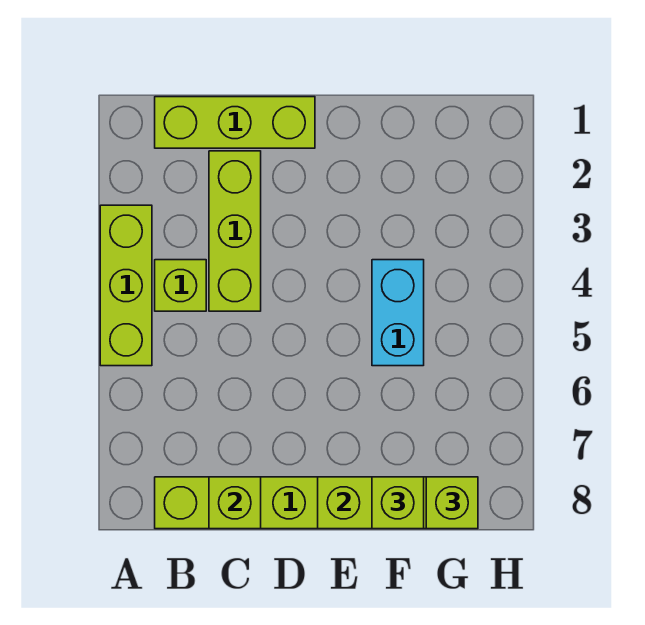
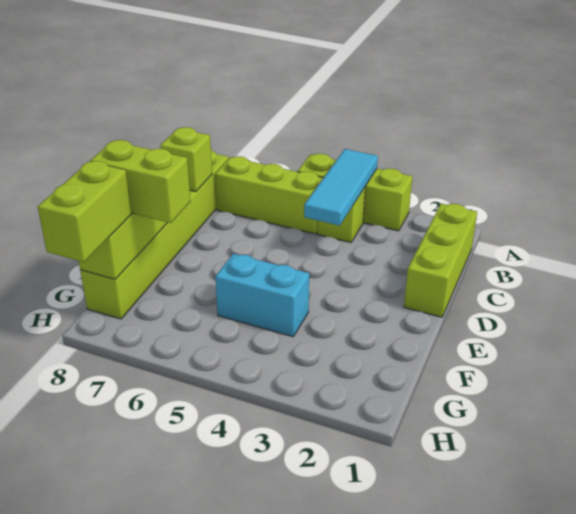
none -> cyan 1x3 tile [304,149,378,226]
lime 1x3 brick [209,151,261,311] -> lime 1x3 brick moved to [215,156,323,234]
lime 1x1 brick [372,477,424,529] -> lime 1x2 brick [90,140,191,223]
lime 1x1 brick [426,477,478,529] -> lime 1x2 brick [37,161,131,262]

